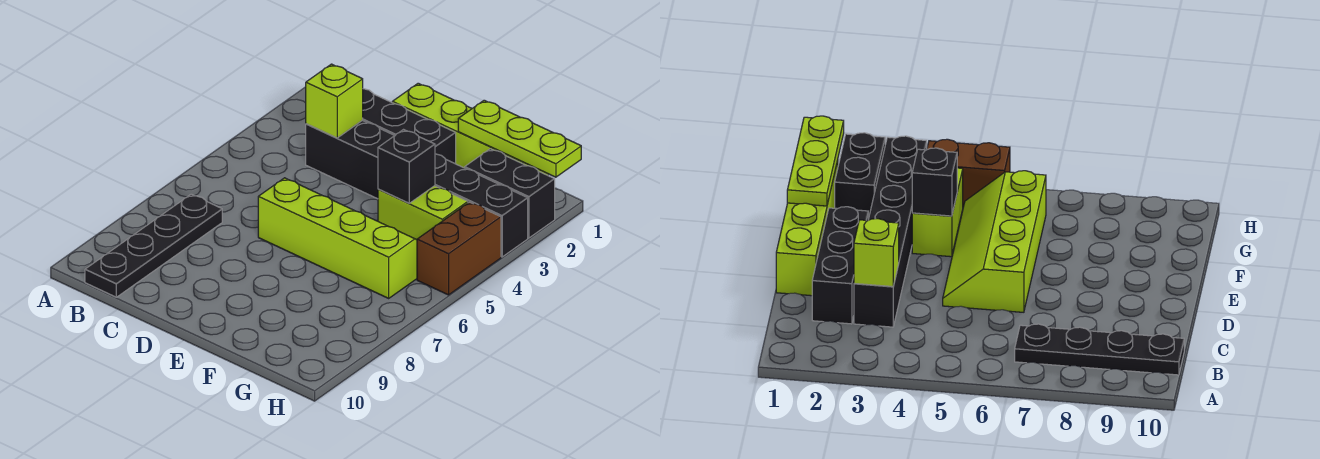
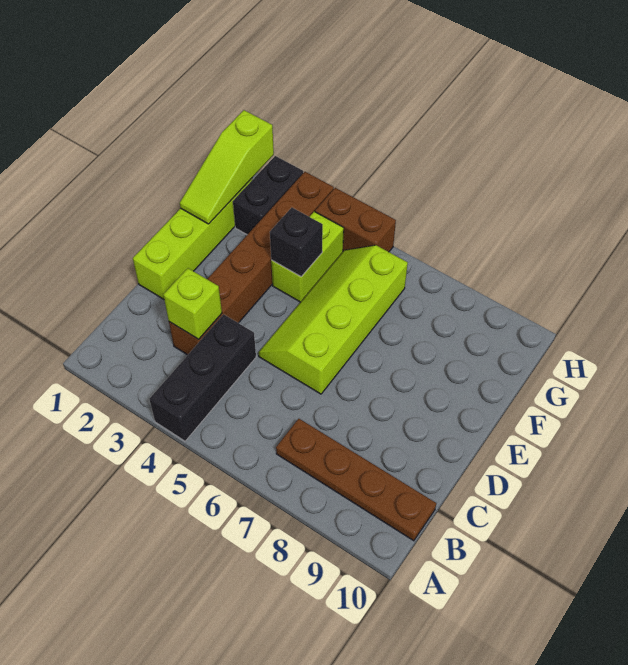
black 1x4 plate [85,194,222,297] -> brown 1x4 plate [276,419,436,541]
black 1x3 brick [363,89,456,164] -> black 1x3 brick moved to [149,314,256,441]
black 1x6 brick [306,120,528,257] -> brown 1x6 brick [169,172,334,355]
lime 1x3 plate [458,100,581,177] -> lime 1x3 slope [180,110,274,224]

